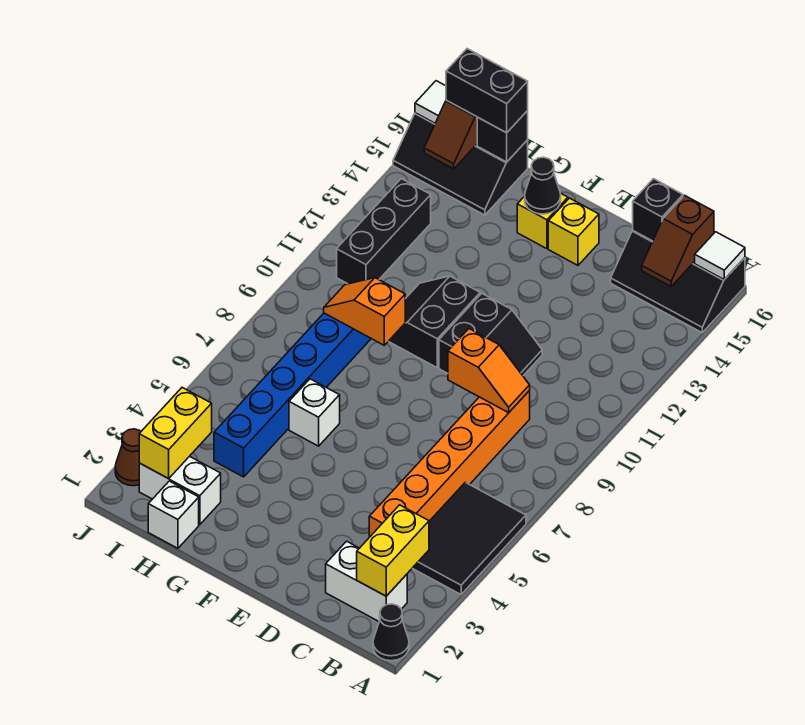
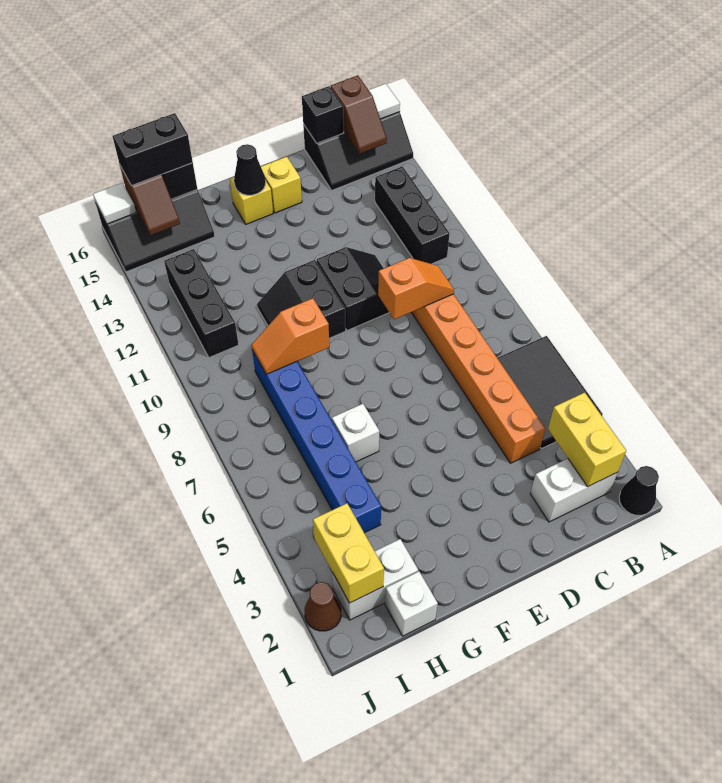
none -> black 1x3 brick [375,166,450,264]

